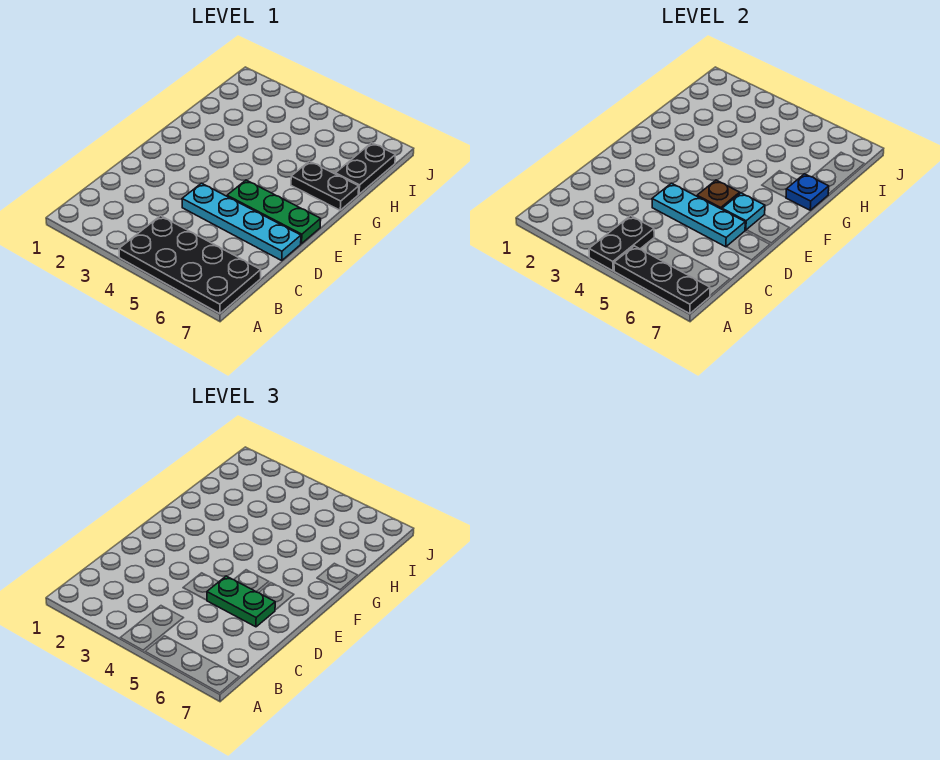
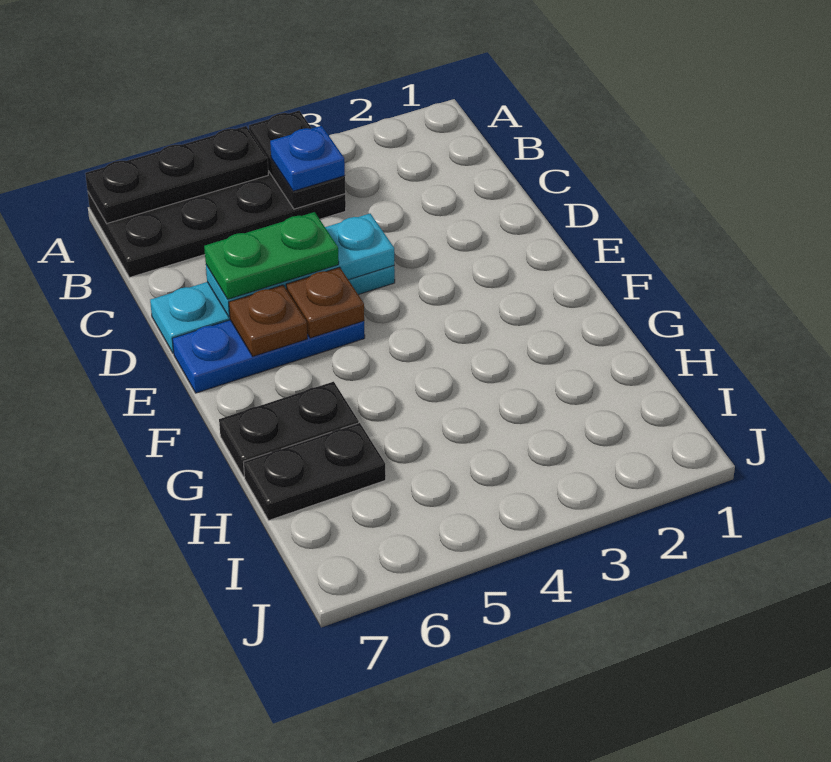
green 1x3 plate [227,180,321,243] -> blue 1x3 plate [172,320,365,393]
cyan 1x1 plate [722,193,765,230] -> brown 1x1 plate [229,285,307,356]
blue 1x1 plate [786,174,829,210] -> blue 1x1 plate moved to [270,126,345,191]
black 1x2 plate [335,143,395,194] -> black 1x2 plate turned to [243,423,386,520]

